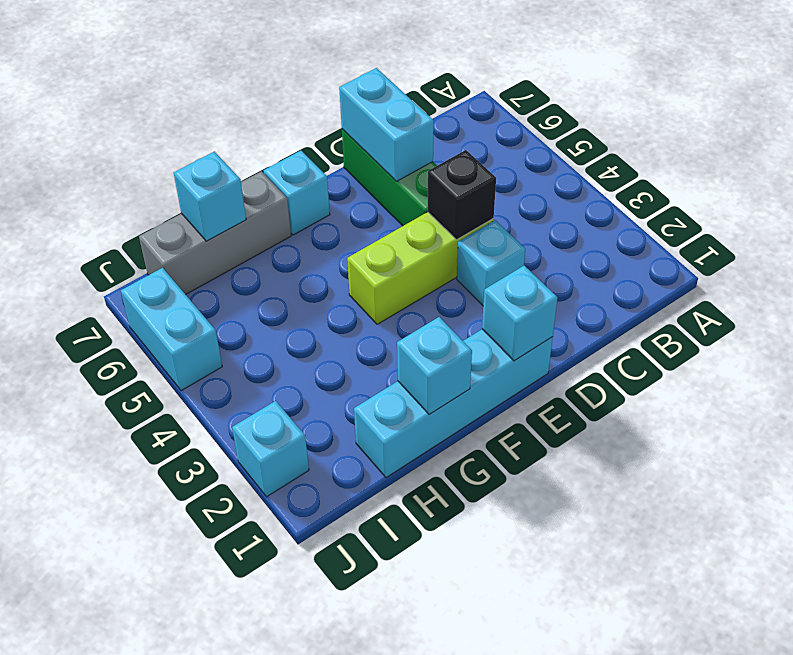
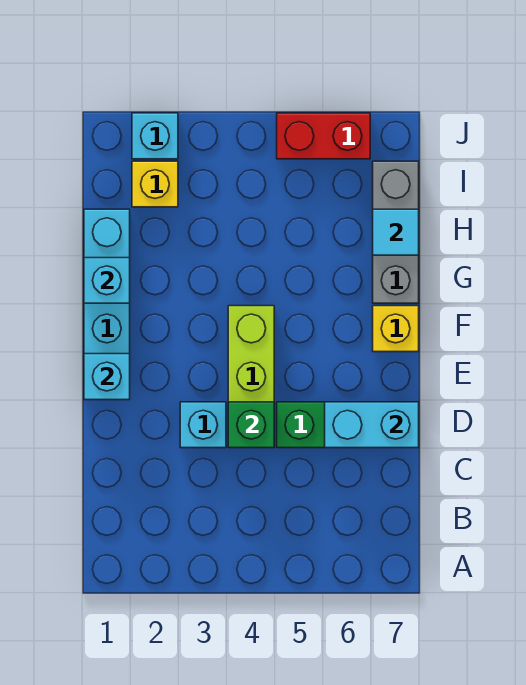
black 1x1 brick [428,150,496,240] -> green 1x1 brick [228,402,274,448]
cyan 1x1 brick [264,150,330,235] -> yellow 1x1 brick [373,306,419,352]
cyan 1x1 brick [174,152,246,241] -> cyan 1x1 tile [373,209,419,255]
none -> yellow 1x1 brick [132,161,178,207]
cyan 1x2 brick [121,268,222,391] -> red 1x2 brick [277,113,370,159]

